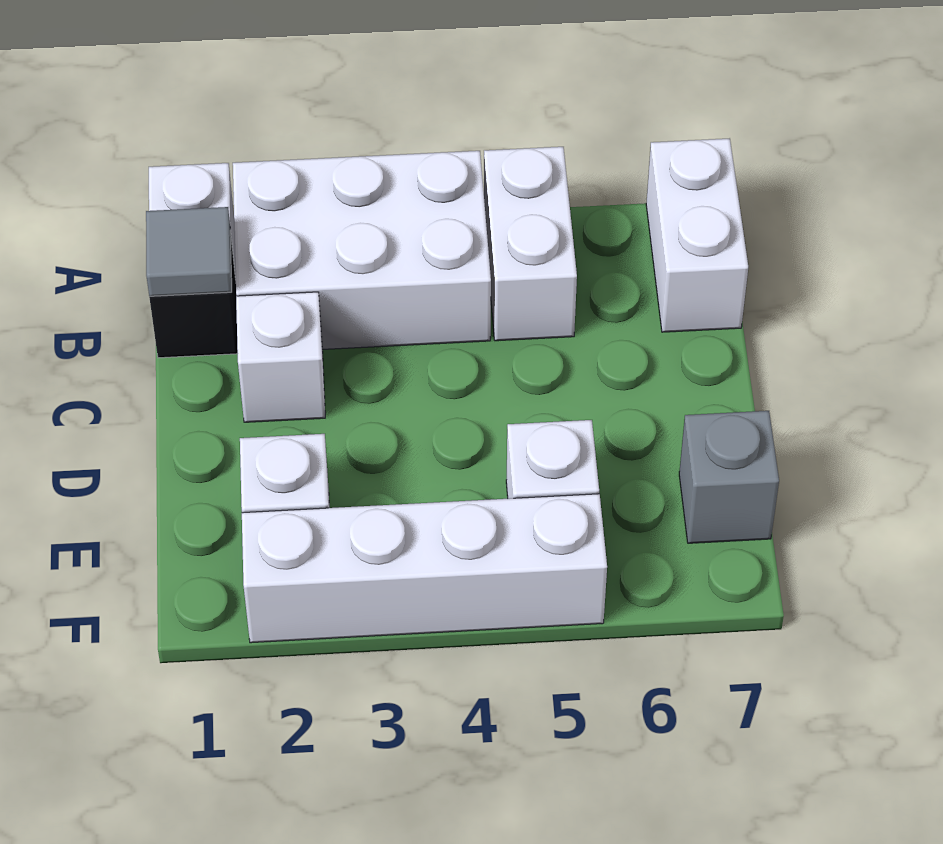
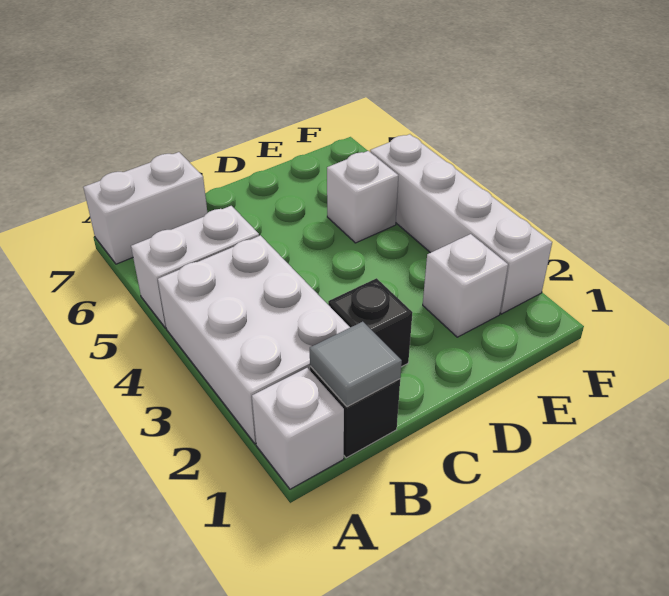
white 1x1 brick [236,292,325,422] -> black 1x1 brick [328,278,413,367]
grey 1x1 brick [679,411,779,543] -> none

